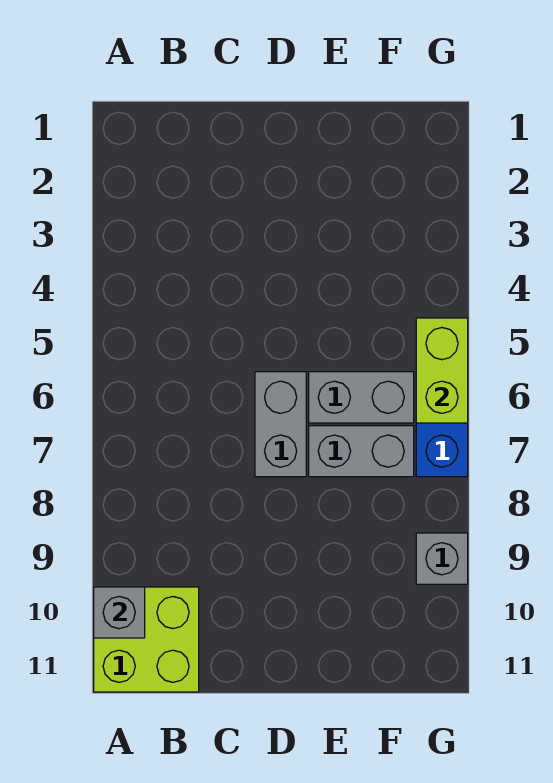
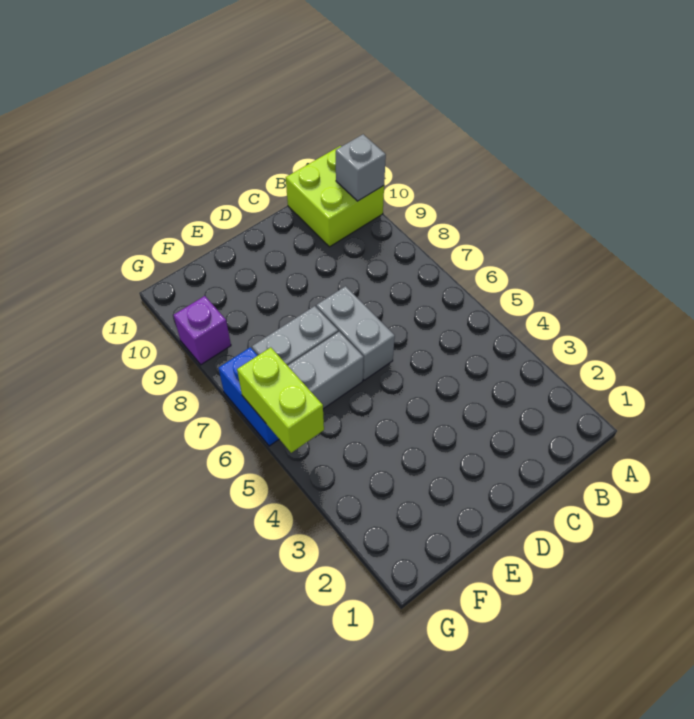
grey 1x1 brick [416,533,468,584] -> purple 1x1 brick [174,296,231,365]

